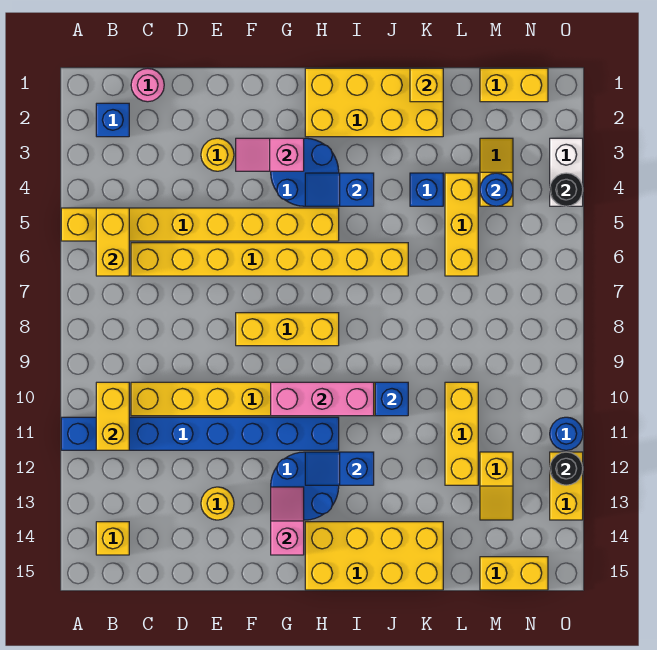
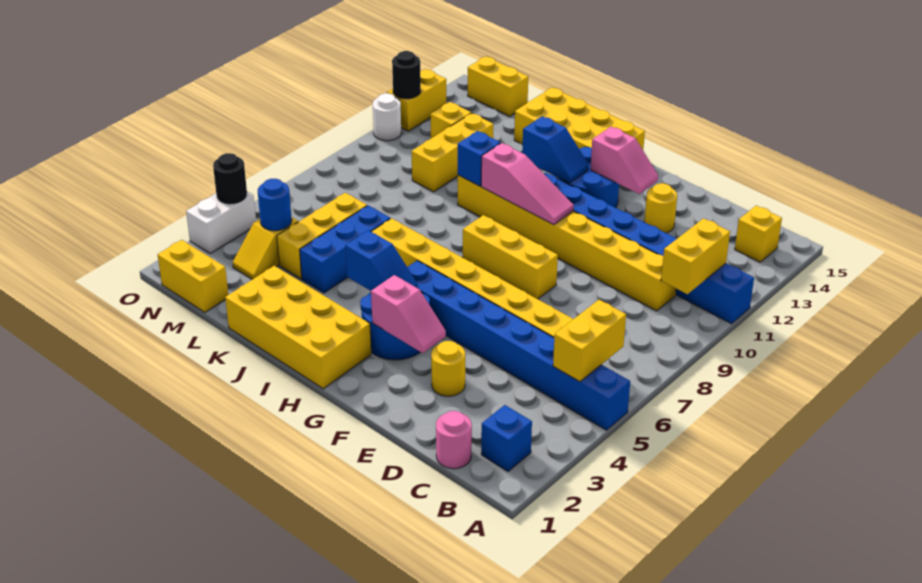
yellow 1x8 brick [61,208,339,241] -> blue 1x8 brick [407,261,630,430]
pink 1x3 brick [271,382,374,416] -> pink 1x3 slope [481,143,574,225]
pink 1x2 slope [271,487,304,555] -> pink 1x2 slope turned to [590,127,658,194]
yellow 1x1 brick [410,68,443,102] -> none
blue 1x1 brick [410,173,443,206] -> blue 1x3 brick [300,205,390,293]
blue 1x1 round brick [550,417,583,450] -> white 1x1 round brick [373,93,401,141]

